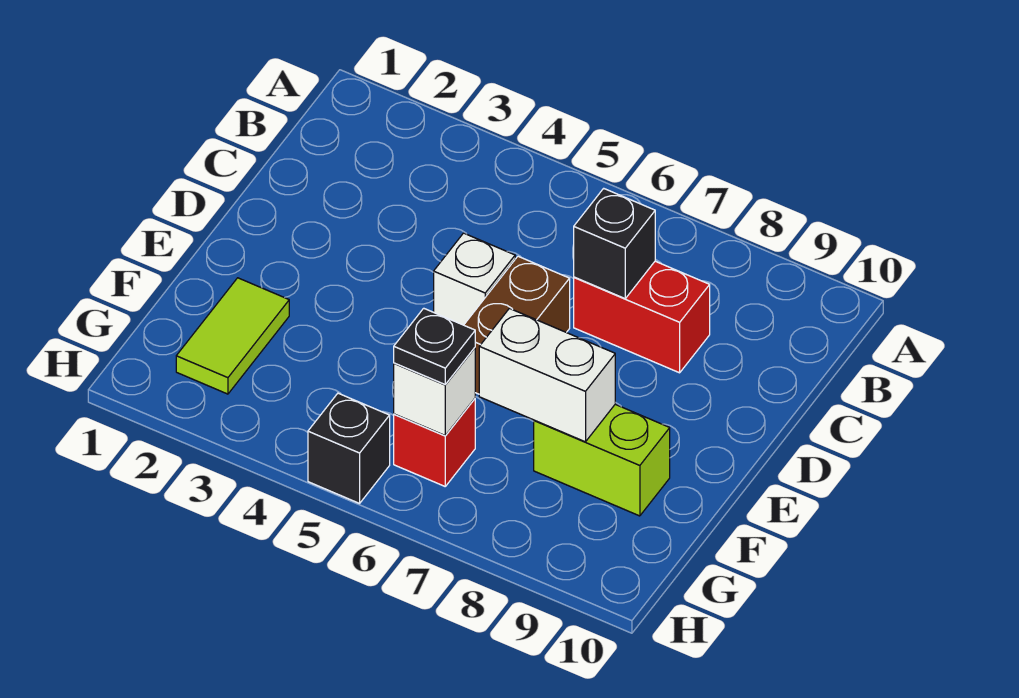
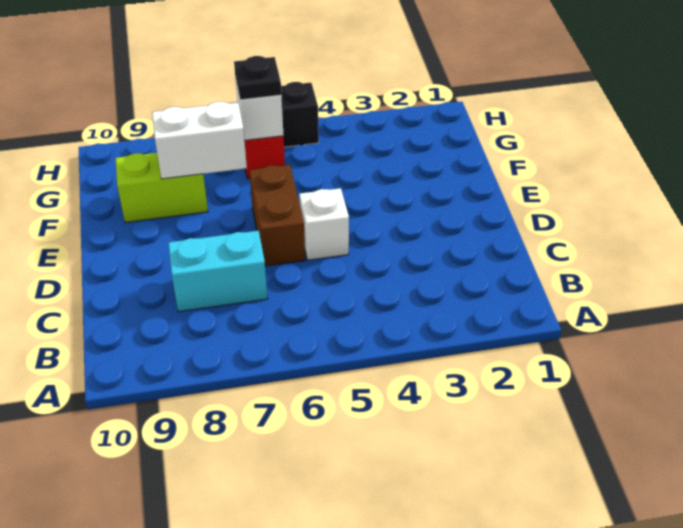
red 1x2 brick [574,261,710,373] -> cyan 1x2 brick [168,231,268,312]
black 1x1 brick [574,188,655,298] -> none
lime 1x2 tile [176,278,289,394] -> none

